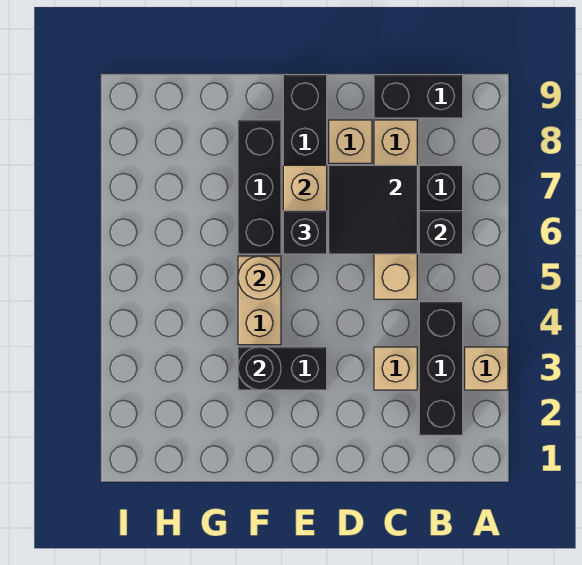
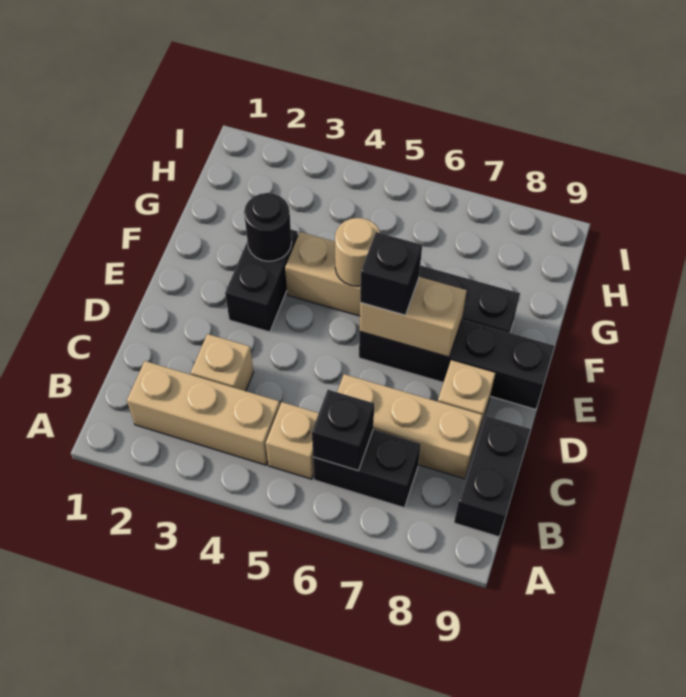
tan 1x1 brick [465,347,508,390] -> tan 1x1 brick moved to [266,402,319,479]
black 1x3 brick [419,302,463,435] -> tan 1x3 brick [127,361,280,465]
tan 1x4 brick [374,120,417,299] -> tan 1x3 brick [337,374,482,479]
black 2x2 tile [329,165,417,254] -> none

